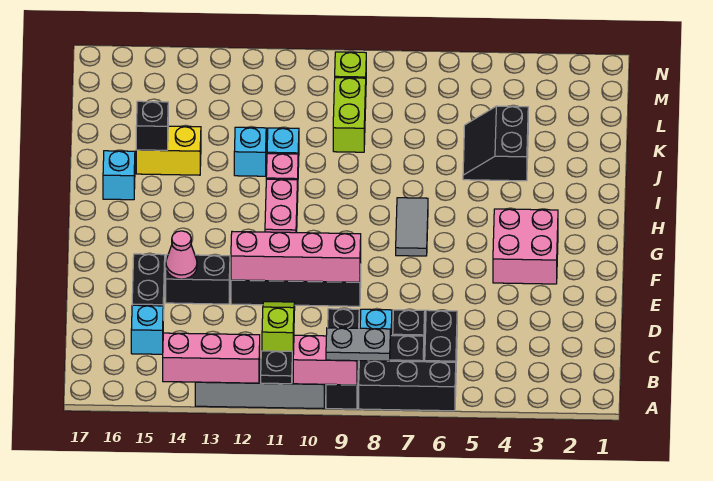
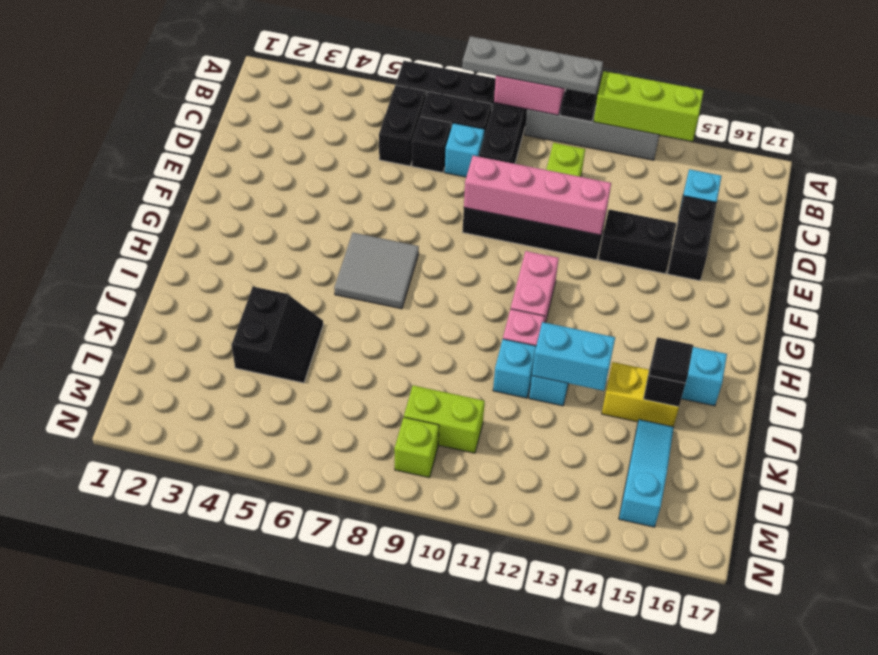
grey 1x2 plate [326,328,390,361] -> grey 1x4 plate [462,36,603,95]
pink 1x3 brick [163,333,260,383] -> lime 1x3 brick [594,71,704,141]
pink 1x1 cone [166,231,197,279] -> none
pink 2x2 brick [493,209,558,284] -> none
grey 1x2 tile [396,198,428,256] -> grey 2x2 tile [334,233,419,309]
none -> cyan 1x2 brick [532,322,615,391]
none -> black 1x1 tile [649,337,693,383]
lime 1x2 brick [333,78,366,152] -> lime 1x2 brick turned to [404,385,485,453]
none -> cyan 1x3 slope [619,420,674,527]

